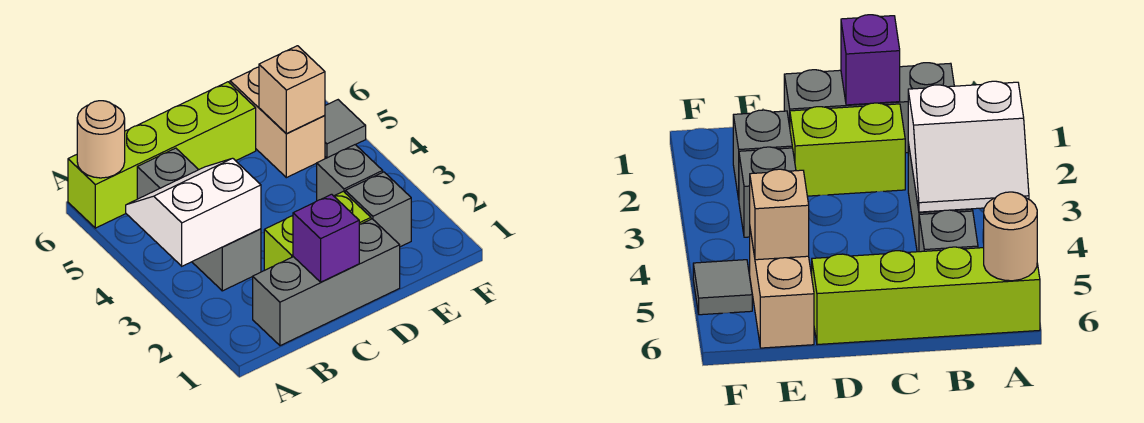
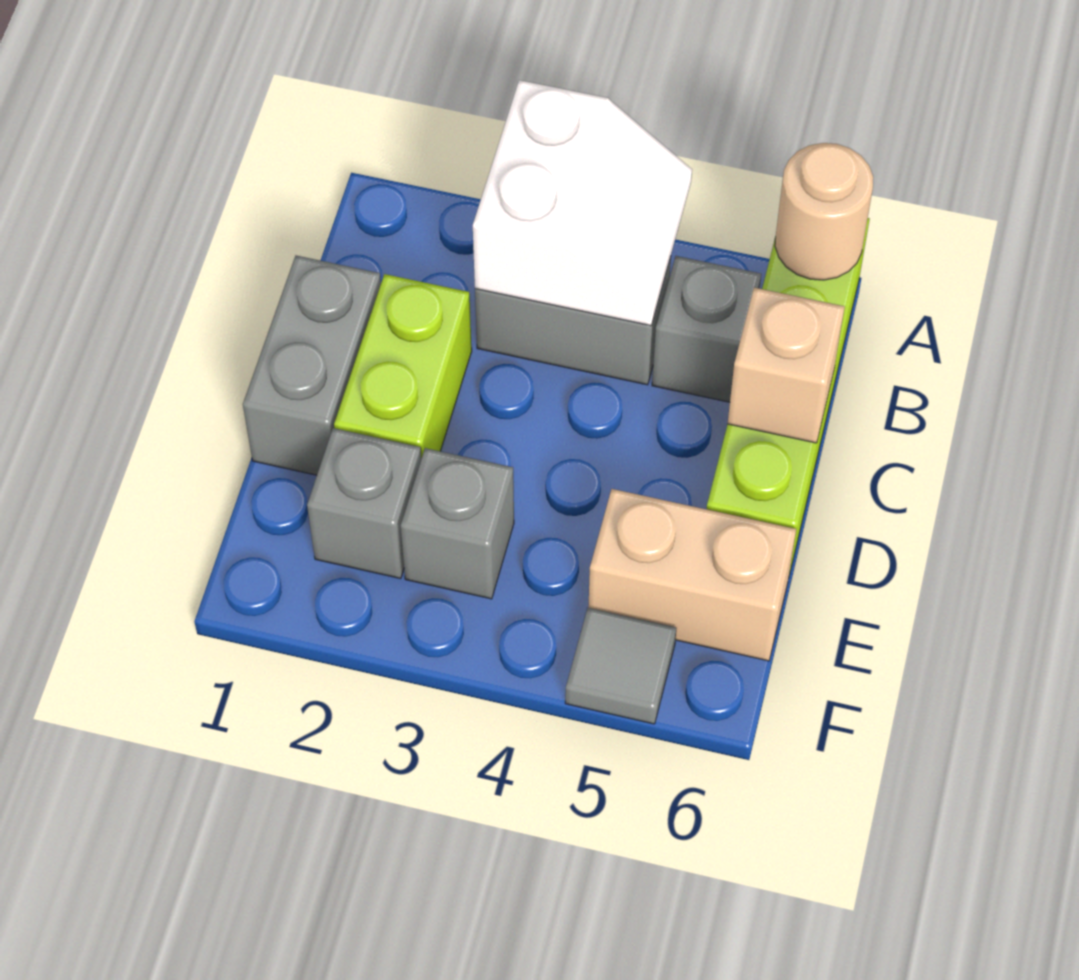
grey 1x3 brick [253,219,400,346] -> grey 1x2 brick [243,256,381,475]
purple 1x1 brick [293,194,359,282] -> none
tan 1x1 brick [259,46,325,134] -> tan 1x1 brick moved to [728,288,845,443]

